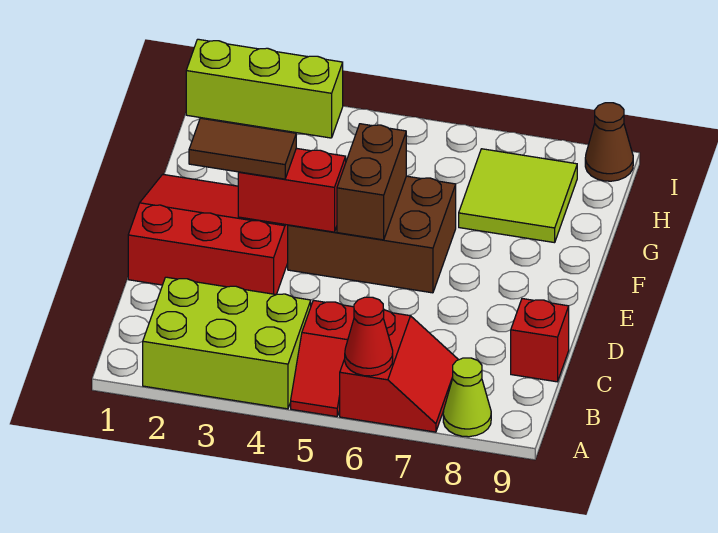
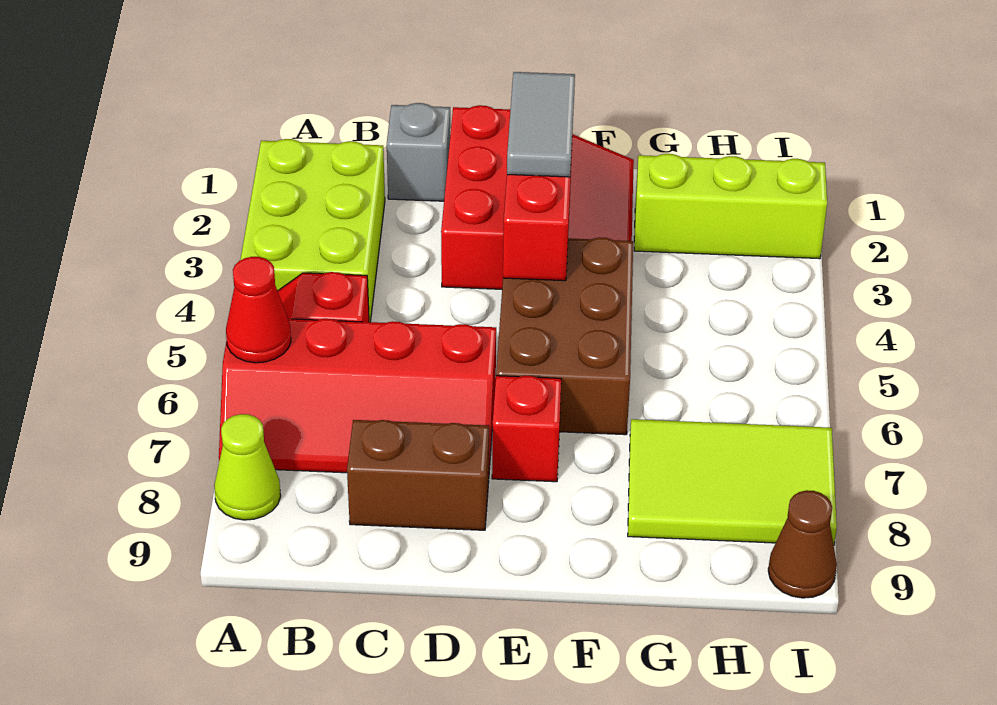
red 2x2 slope [340,310,458,432] -> red 2x4 slope [219,319,496,473]
none -> grey 1x1 brick [387,103,450,201]
red 1x1 brick [511,299,569,382] -> red 1x1 brick moved to [492,376,561,482]
brown 1x2 tile [189,118,296,179] -> grey 1x2 tile [507,72,575,177]
brown 1x2 brick [337,124,406,240] -> brown 1x2 brick moved to [347,420,489,530]
lime 2x2 tile [459,149,577,243] -> lime 2x3 tile [628,419,837,545]
lime 1x3 brick [186,39,343,138] -> lime 1x3 brick turned to [634,154,827,259]

